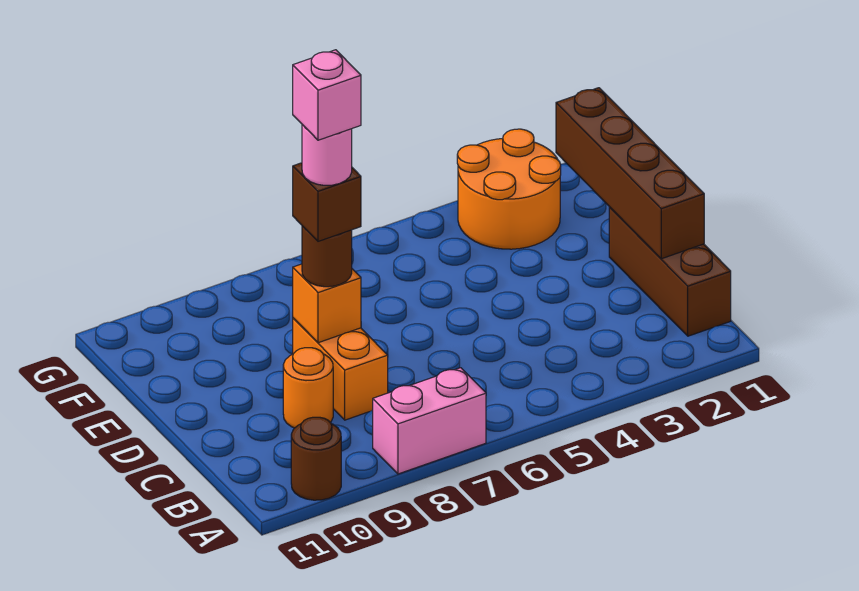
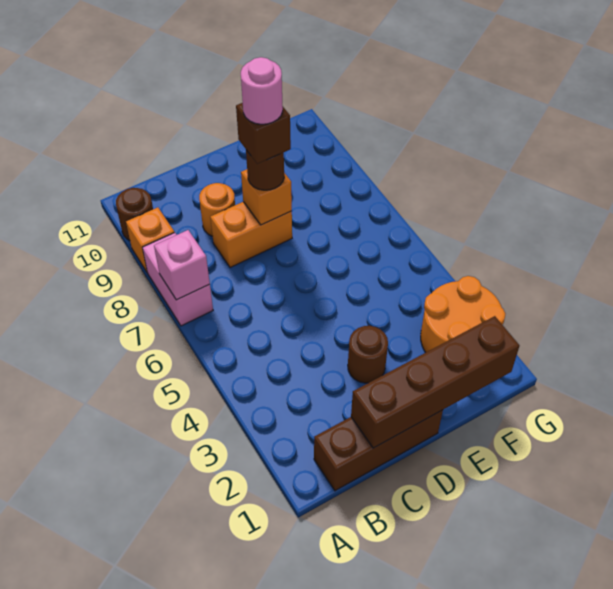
none -> orange 1x1 brick [126,207,174,273]
none -> brown 1x1 round brick [348,326,388,383]
pink 1x1 brick [293,50,361,140] -> pink 1x1 brick moved to [154,230,210,300]

